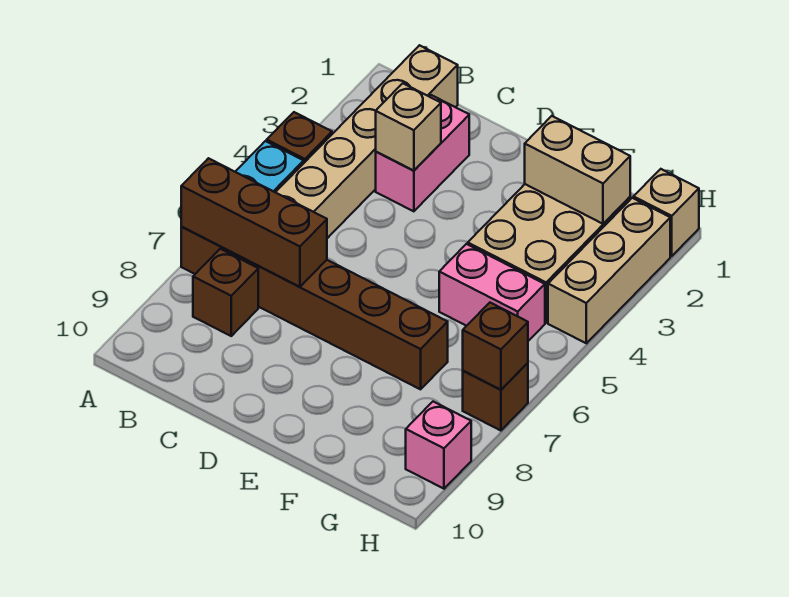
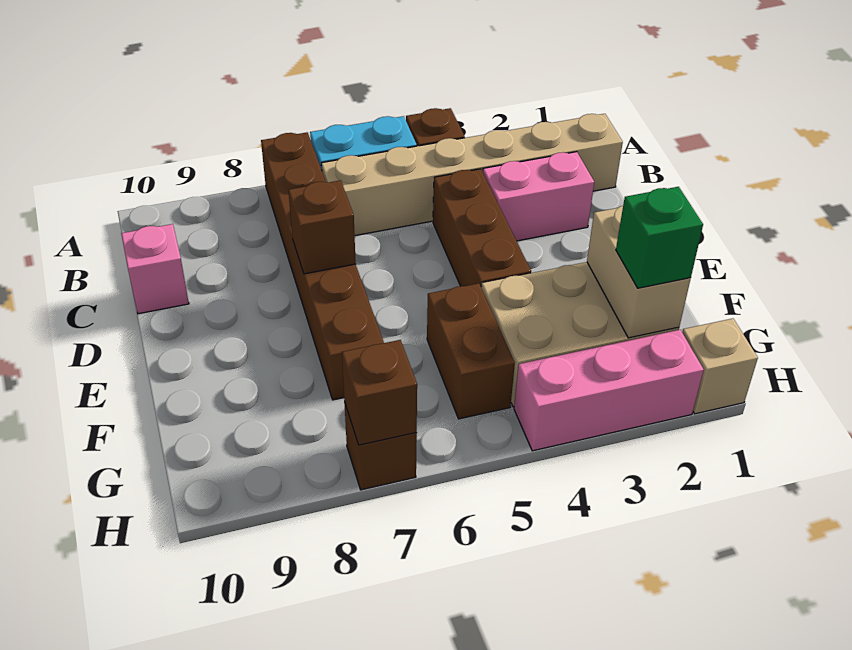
brown 1x3 brick [181,158,327,287] -> brown 1x3 brick moved to [433,169,531,286]
brown 1x1 brick [193,249,258,336] -> brown 1x1 brick moved to [288,180,356,274]
tan 1x1 brick [376,83,441,171] -> none
pink 1x2 brick [439,244,545,341] -> brown 1x2 brick [427,283,515,419]
none -> green 1x1 brick [616,187,703,288]
tan 1x3 brick [548,198,670,343] -> pink 1x3 brick [514,330,704,451]
pink 1x1 brick [406,402,471,489] -> pink 1x1 brick moved to [121,224,189,314]

